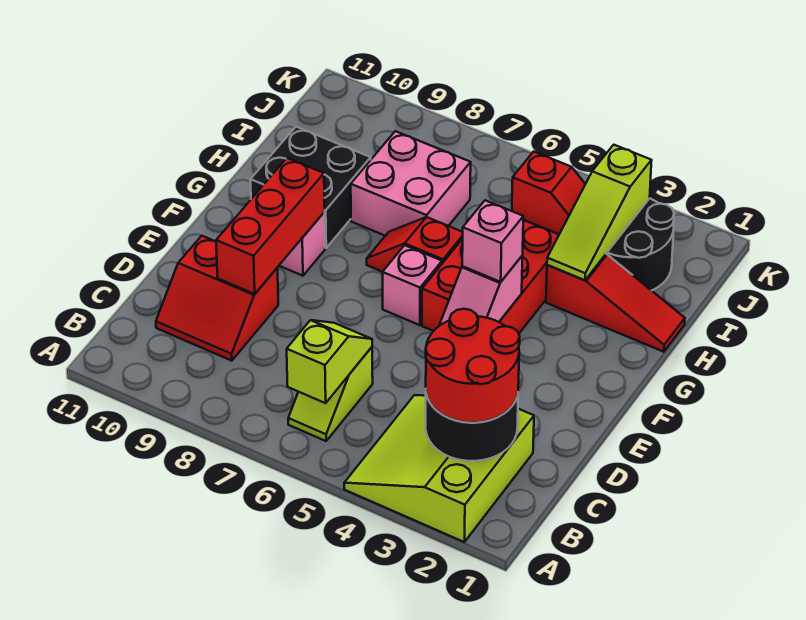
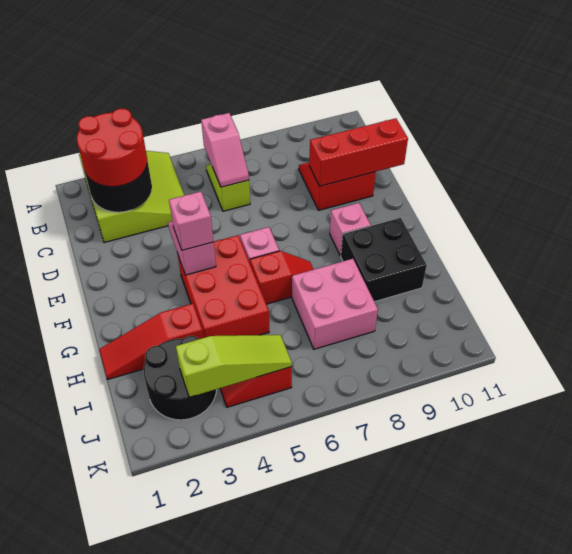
lime 1x2 slope [287,320,372,403] -> pink 1x2 slope [201,113,249,187]
red 1x3 brick [216,158,325,294] -> red 1x3 brick turned to [309,118,408,186]
lime 1x3 slope [547,145,652,280] -> lime 1x3 slope turned to [176,335,292,397]

